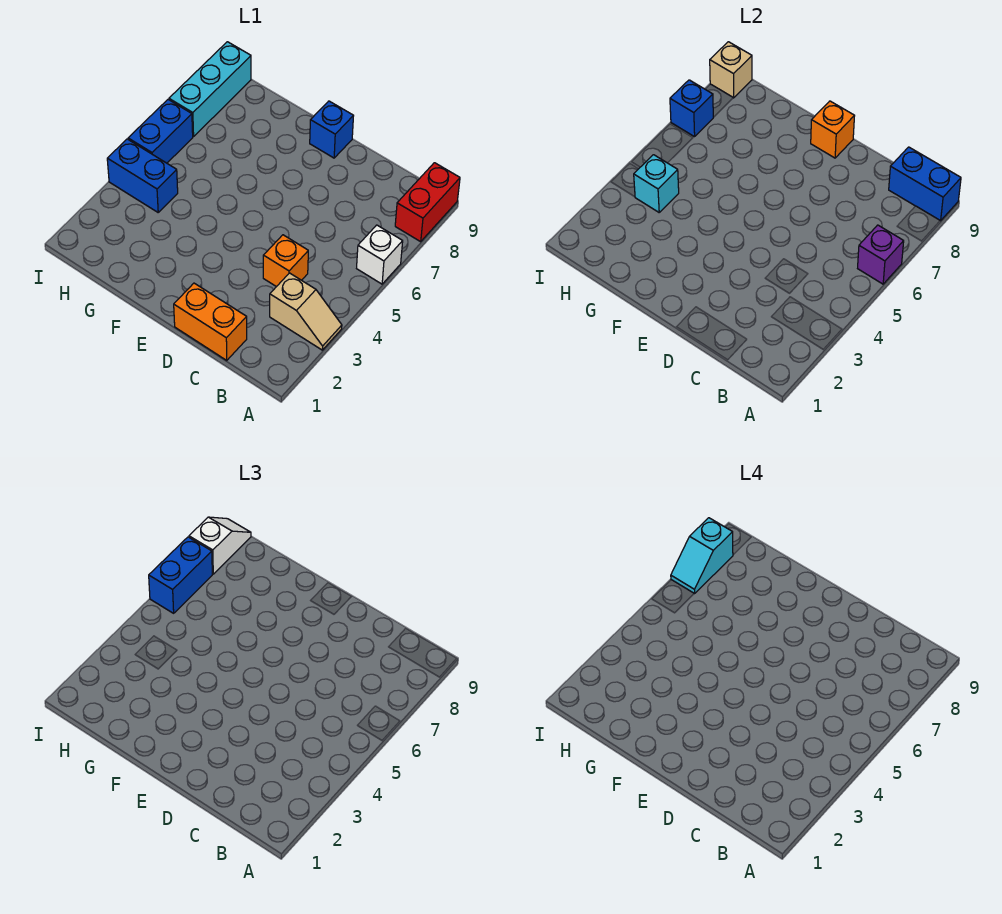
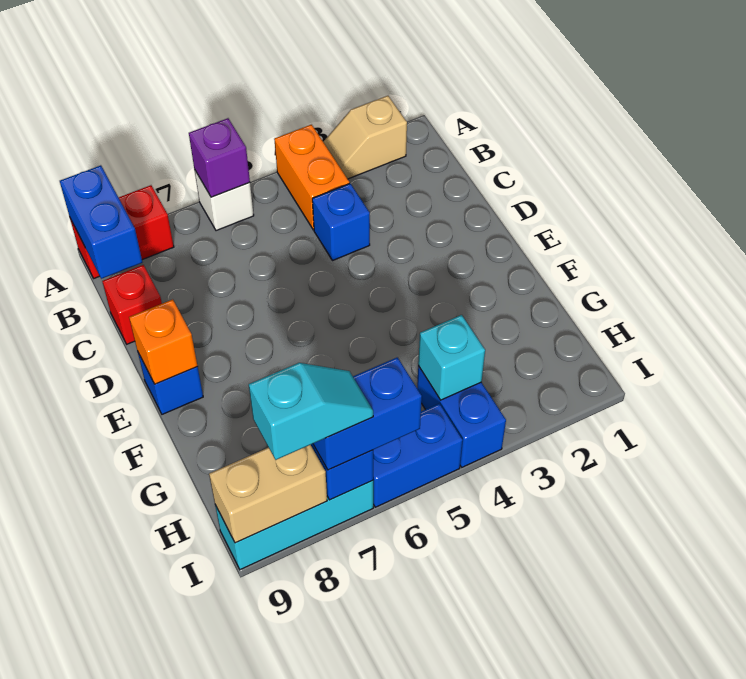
tan 1x2 slope [270,273,342,350] -> tan 1x2 slope turned to [324,96,407,179]
orange 1x2 brick [174,283,247,360] -> orange 1x2 brick moved to [274,125,349,230]
orange 1x1 brick [263,235,308,287] -> blue 1x1 brick [312,184,370,261]
none -> red 1x1 brick [102,265,162,344]
white 1x2 slope [189,517,251,574] -> none
tan 1x1 brick [710,42,752,98] -> tan 1x2 brick [209,445,327,543]

